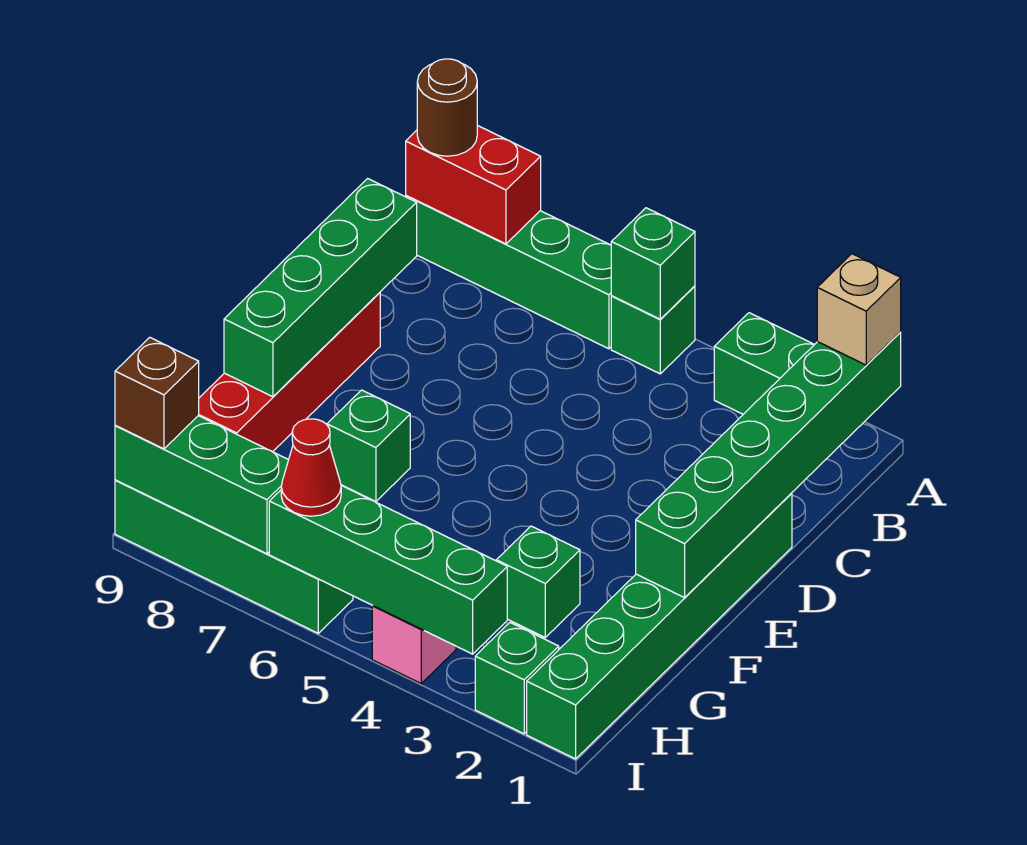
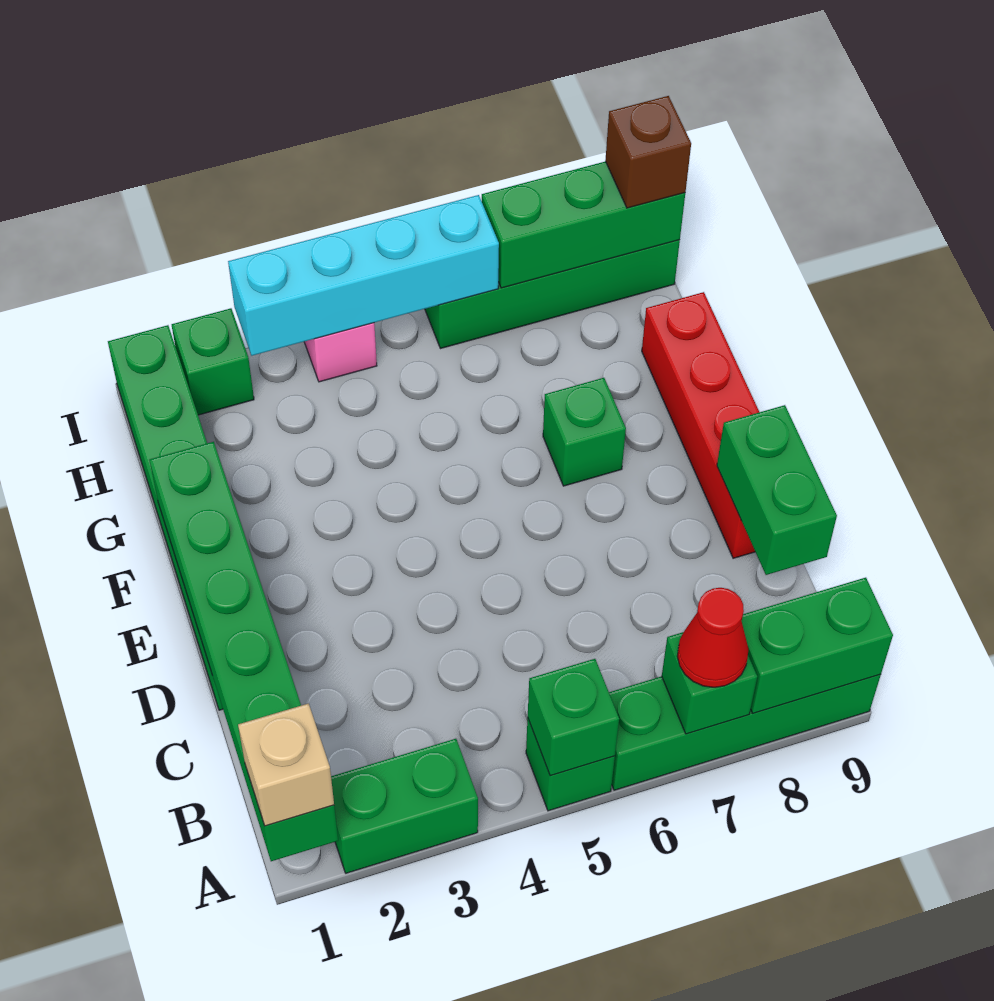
red 1x2 brick [406,125,541,244] -> green 1x2 brick [742,578,893,713]
brown 1x1 round brick [417,59,477,156] -> none
green 1x4 brick [224,179,417,397] -> green 1x2 brick [717,405,837,575]
green 1x1 brick [496,526,580,637] -> green 1x1 brick moved to [662,632,757,734]
green 1x4 brick [269,485,507,654] -> cyan 1x4 brick [228,195,499,356]
red 1x1 cone [281,419,341,516] -> red 1x1 cone moved to [677,588,748,687]

